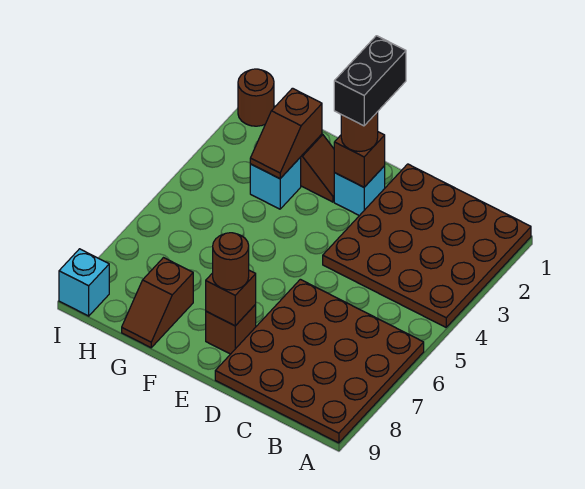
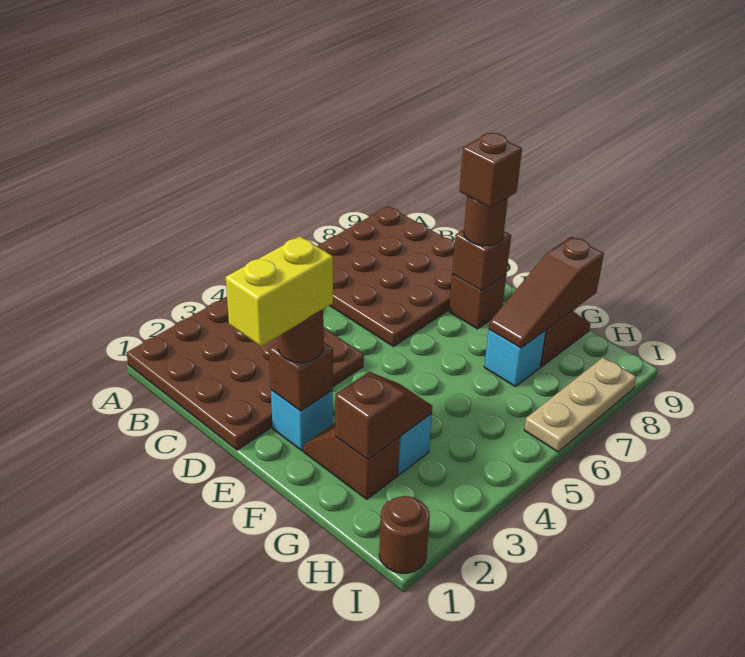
black 1x2 brick [334,36,406,126] -> yellow 1x2 brick [226,236,333,347]
none -> brown 1x1 brick [459,133,522,208]
none -> brown 1x3 slope [489,237,604,348]
none -> tan 1x3 plate [524,358,636,452]
cyan 1x1 brick [59,249,109,316] -> cyan 1x1 brick moved to [484,329,546,386]

